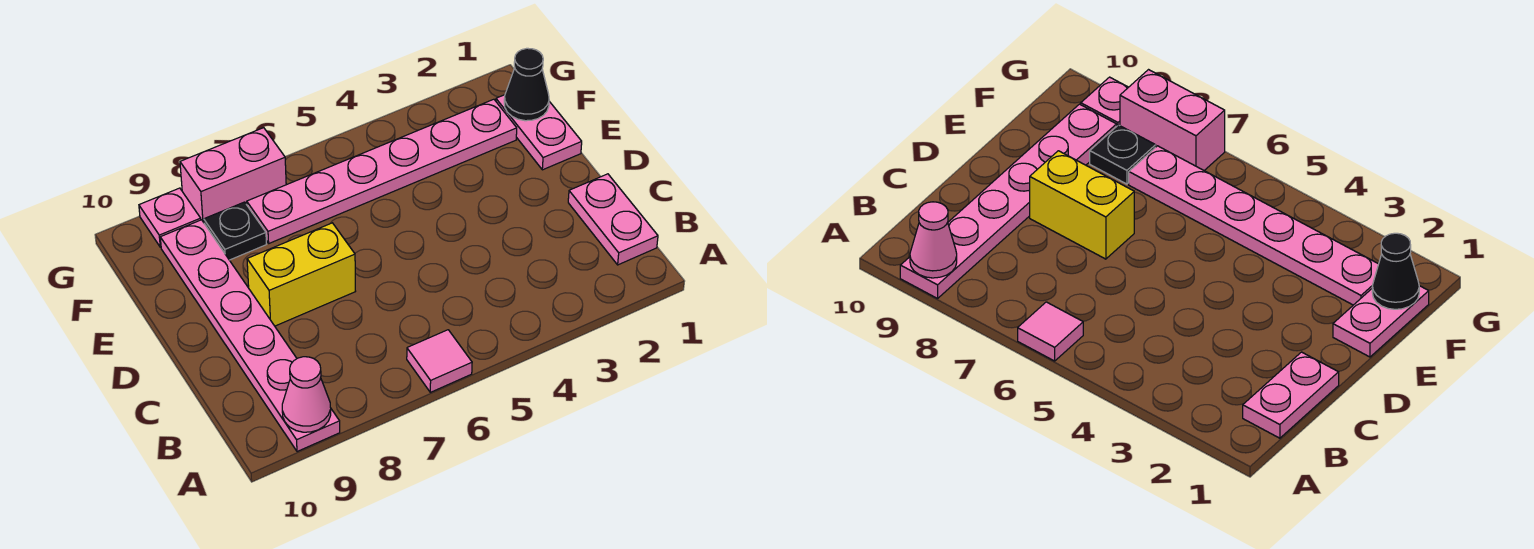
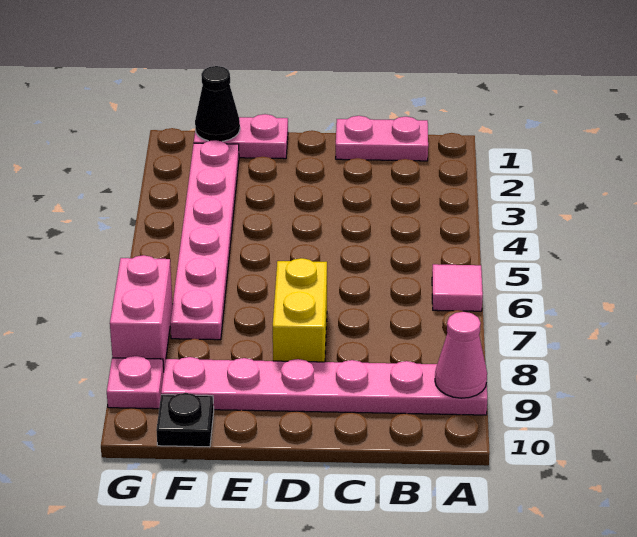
black 1x1 plate [204,202,266,260] -> black 1x1 plate moved to [156,393,214,447]

